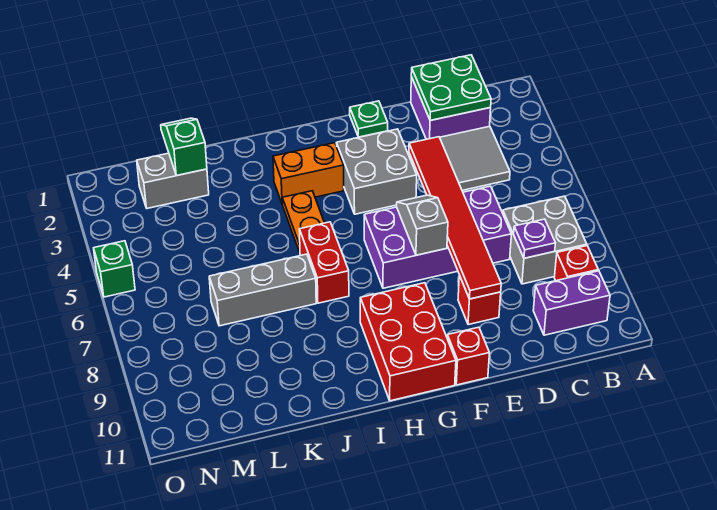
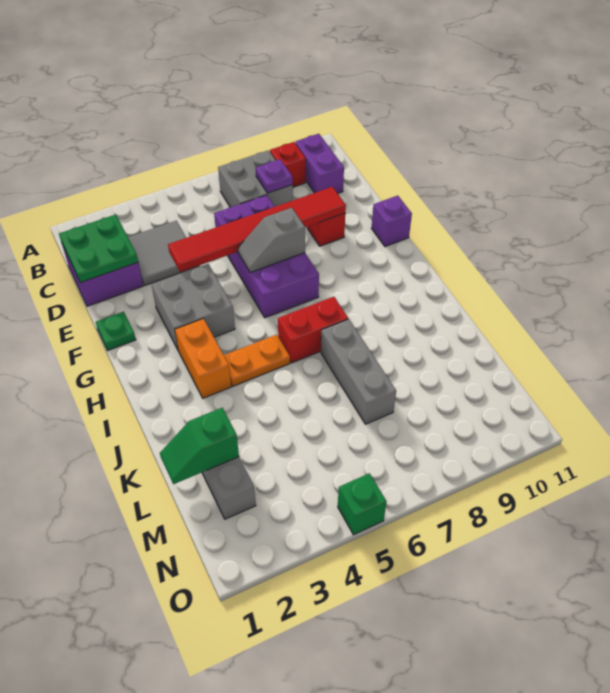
red 1x1 brick [447,327,489,385] -> purple 1x1 brick [372,196,412,247]
red 2x3 brick [360,283,456,401] -> none

